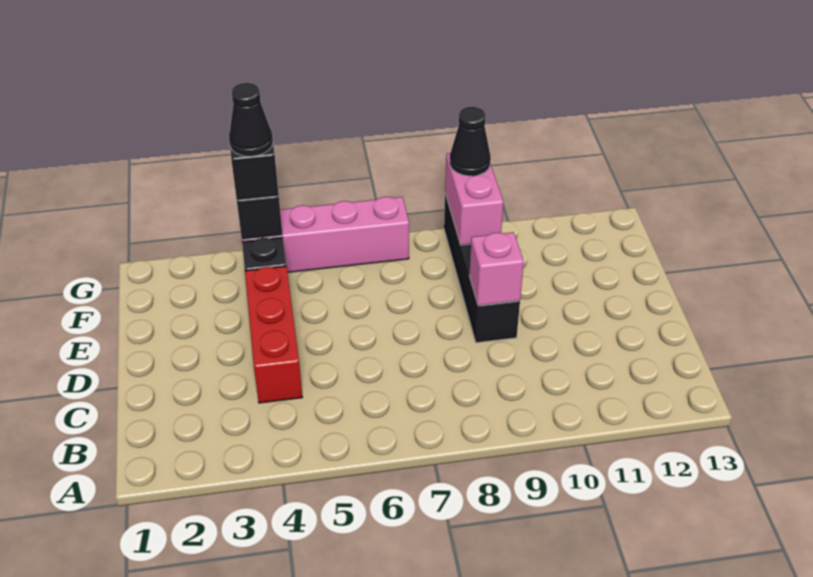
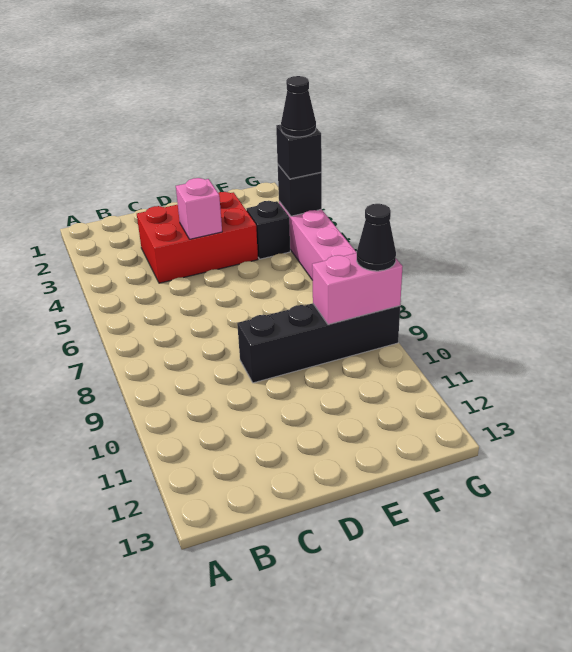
red 1x3 brick [245,266,302,403] -> red 2x3 brick [137,192,258,283]
pink 1x1 brick [469,232,524,305] -> pink 1x1 brick moved to [176,178,222,239]

